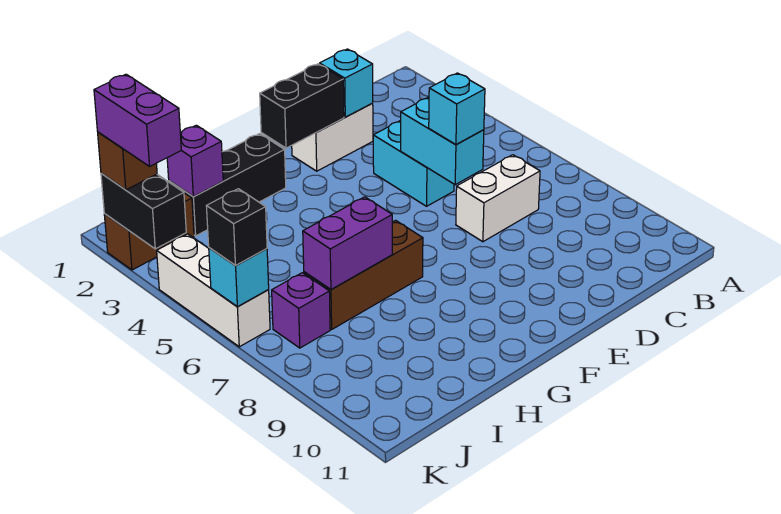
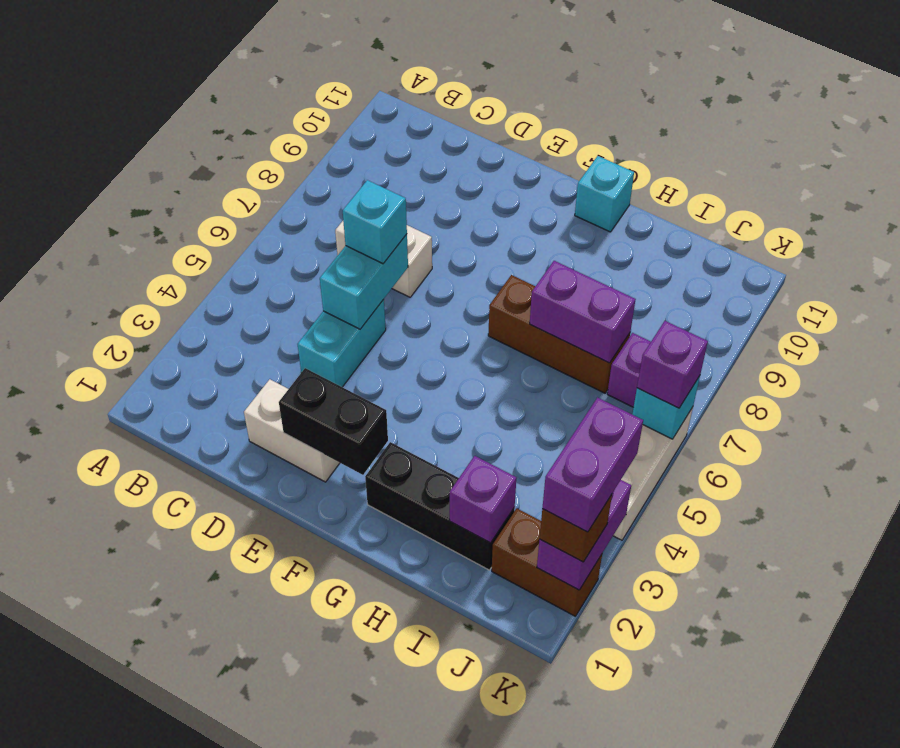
cyan 1x1 brick [320,49,373,117] -> cyan 1x1 brick moved to [575,156,634,232]
black 1x2 brick [101,173,186,249] -> purple 1x2 brick [537,480,631,590]
black 1x1 brick [206,189,267,265] -> purple 1x1 brick [637,321,708,408]

